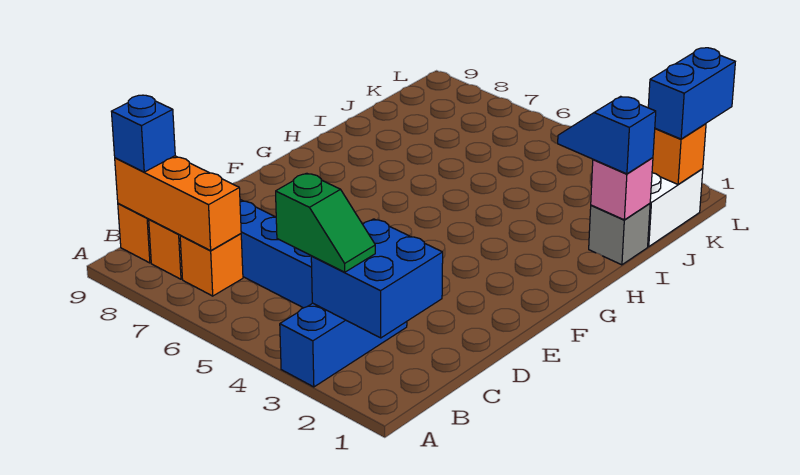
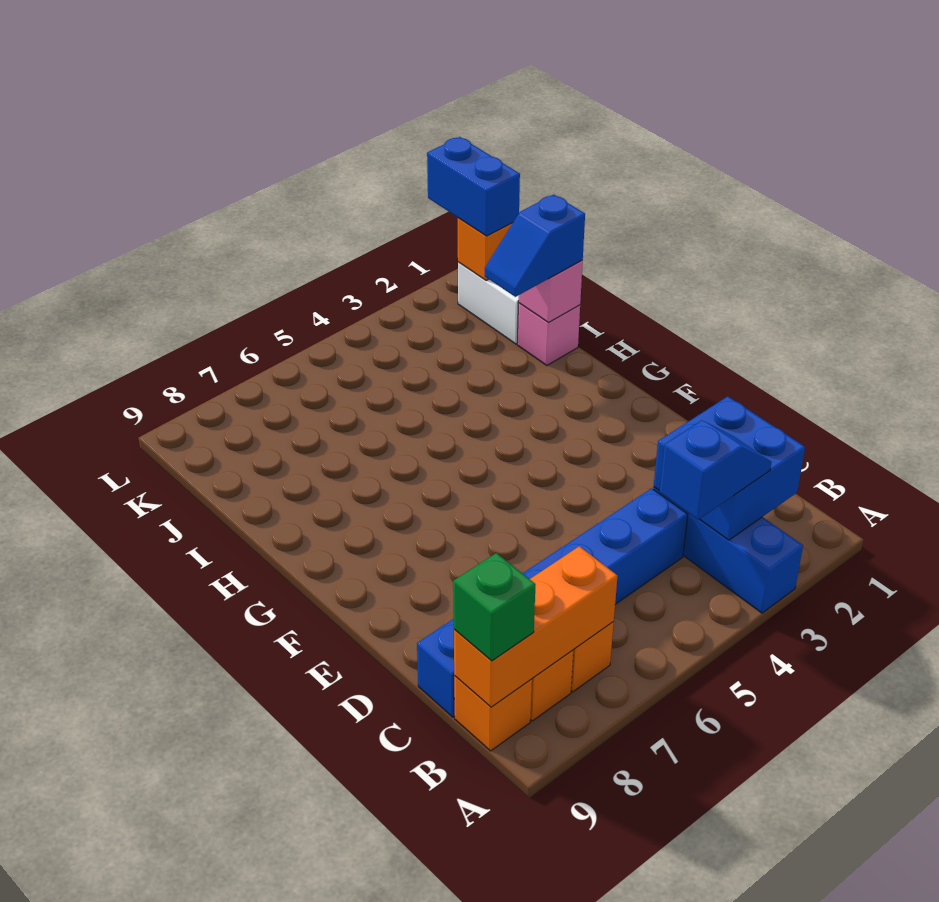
green 1x2 slope [276,173,375,272] -> blue 1x2 slope [660,420,771,520]
blue 1x1 brick [111,95,175,172] -> green 1x1 brick [453,553,536,661]
grey 1x1 brick [589,203,650,265] -> pink 1x1 brick [517,303,580,365]

